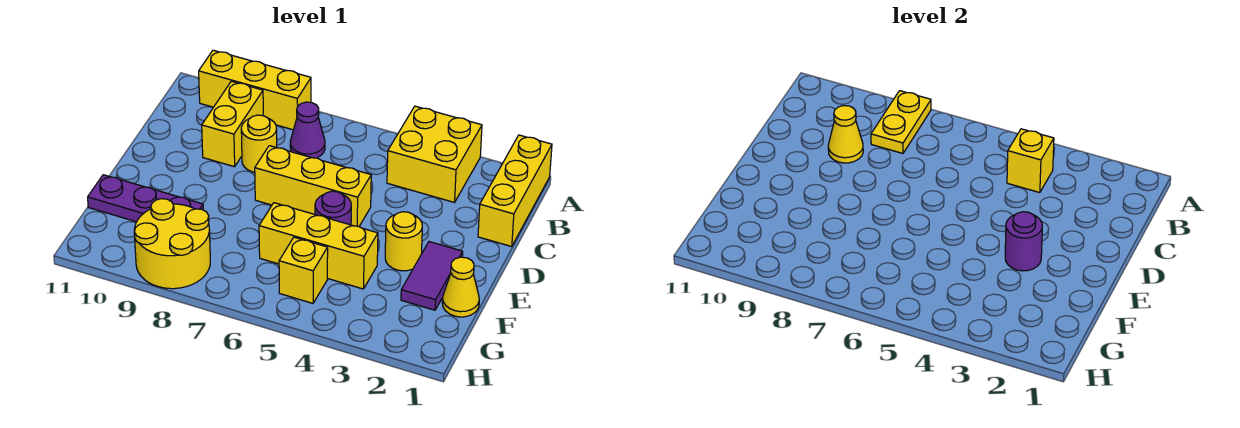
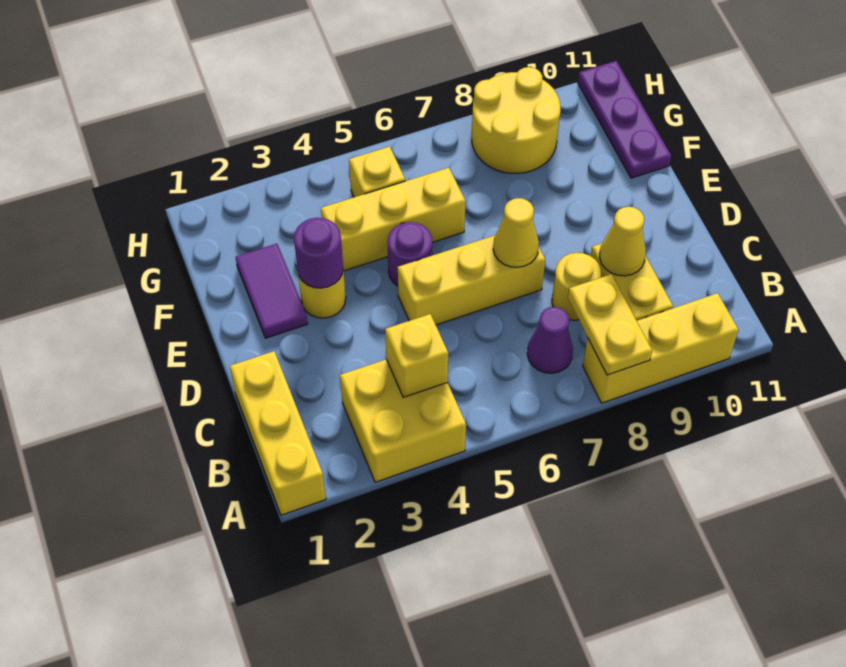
yellow 1x1 cone [442,257,479,317] -> yellow 1x1 cone moved to [493,198,539,267]
purple 1x3 plate [88,175,203,222] -> purple 1x3 plate turned to [578,61,671,178]

